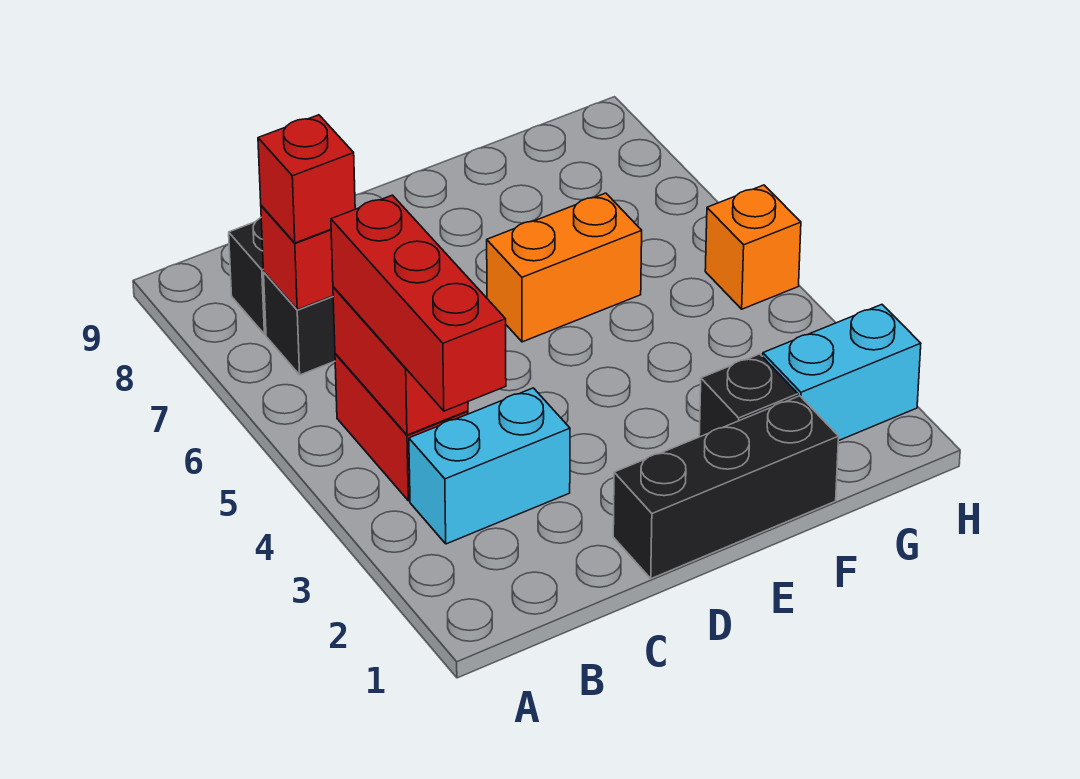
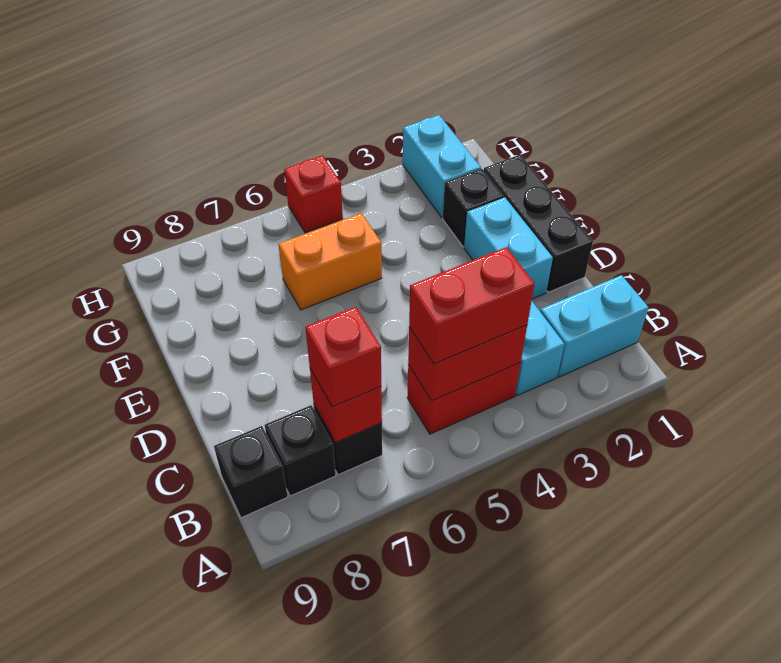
none -> cyan 1x2 brick [540,275,649,377]
red 1x3 brick [331,195,506,411] -> red 1x2 brick [409,247,534,364]
none -> black 1x1 brick [214,426,288,518]
none -> cyan 1x2 brick [464,197,553,299]
orange 1x2 brick [487,193,642,342] -> orange 1x2 brick turned to [278,213,382,310]
orange 1x1 brick [705,185,801,309] -> red 1x1 brick [284,156,343,233]

